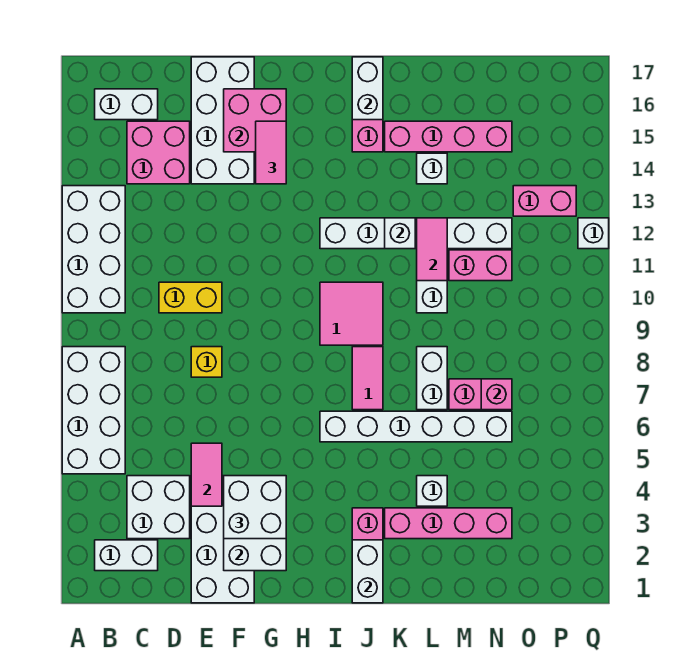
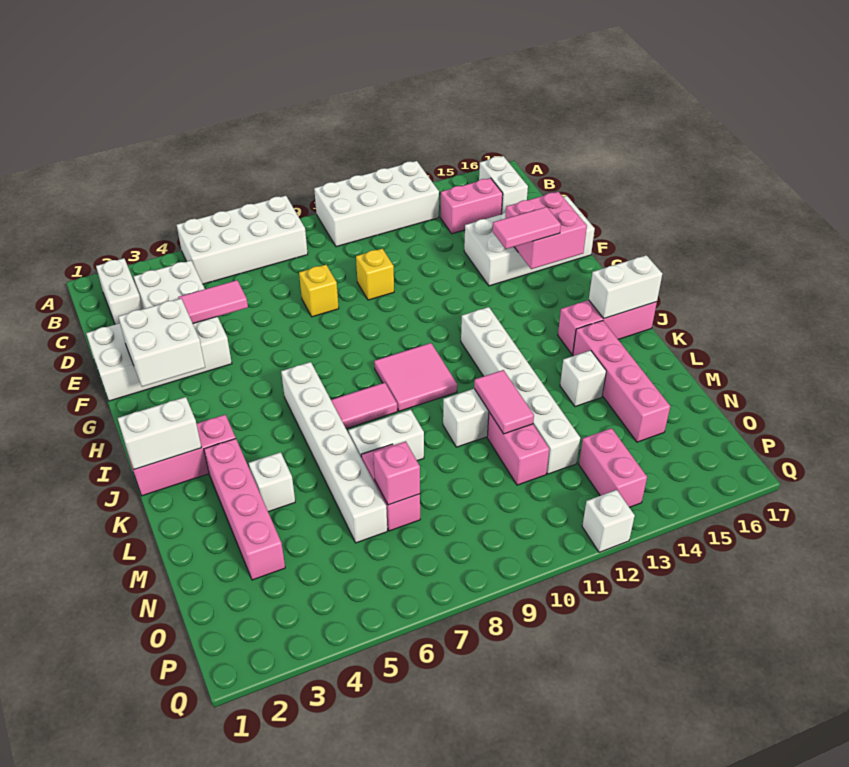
pink 2x2 brick [127,121,190,184] -> pink 1x2 brick [441,178,503,234]
yellow 1x2 brick [159,282,222,313] -> yellow 1x1 brick [356,249,394,300]
white 2x2 brick [224,476,286,539] -> none
white 1x1 brick [385,218,415,249] -> none
pink 1x2 tile [417,218,447,281] -> pink 1x2 tile turned to [474,370,534,434]

